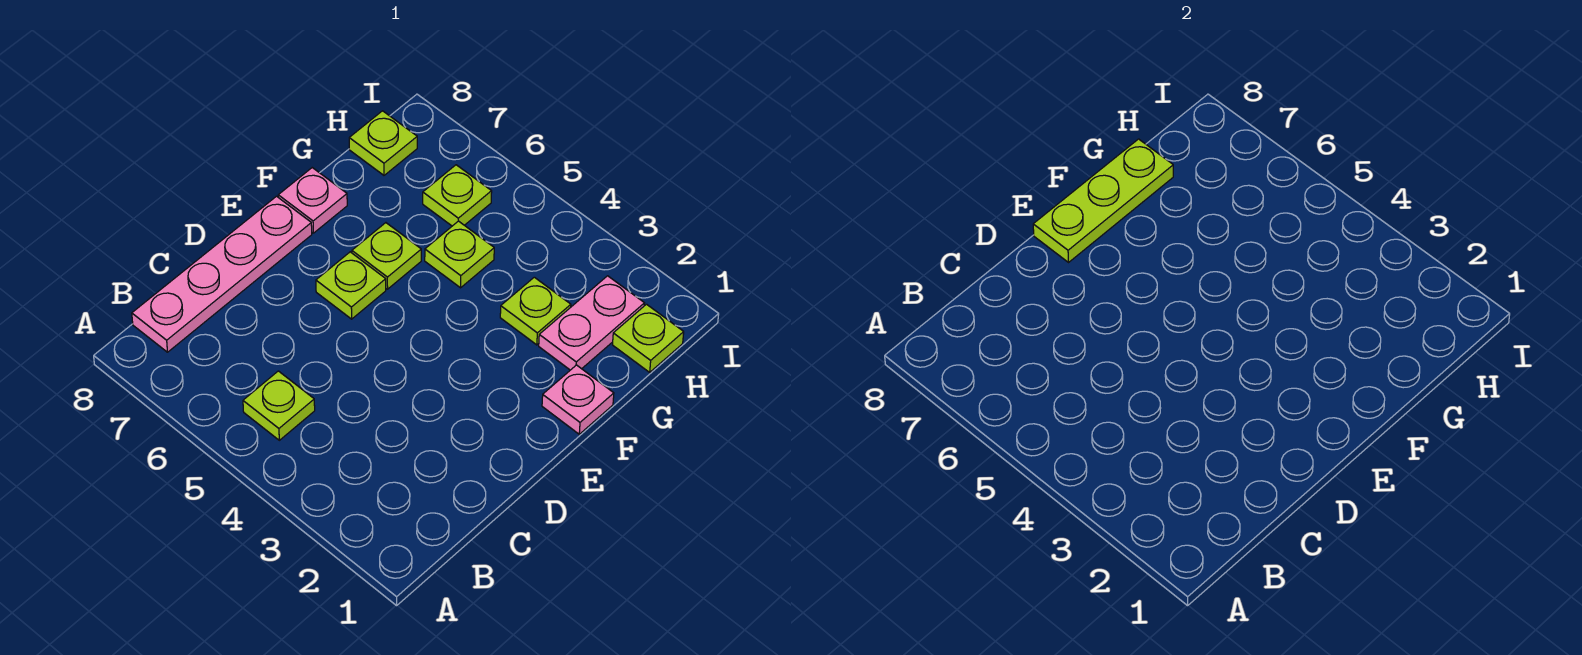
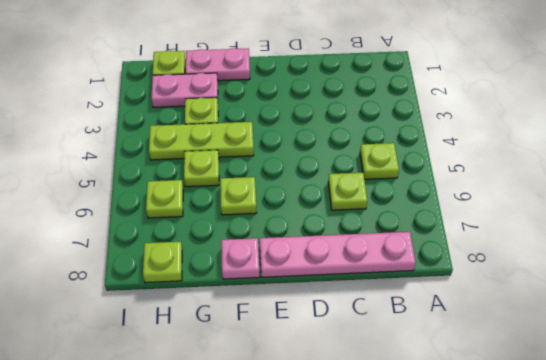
lime 1x1 plate [316,252,386,319] -> lime 1x1 plate moved to [328,173,367,210]
lime 1x3 plate [1033,139,1173,262] -> lime 1x3 plate moved to [149,122,254,160]
pink 1x1 plate [542,365,614,434] -> pink 1x2 plate [186,48,250,81]

